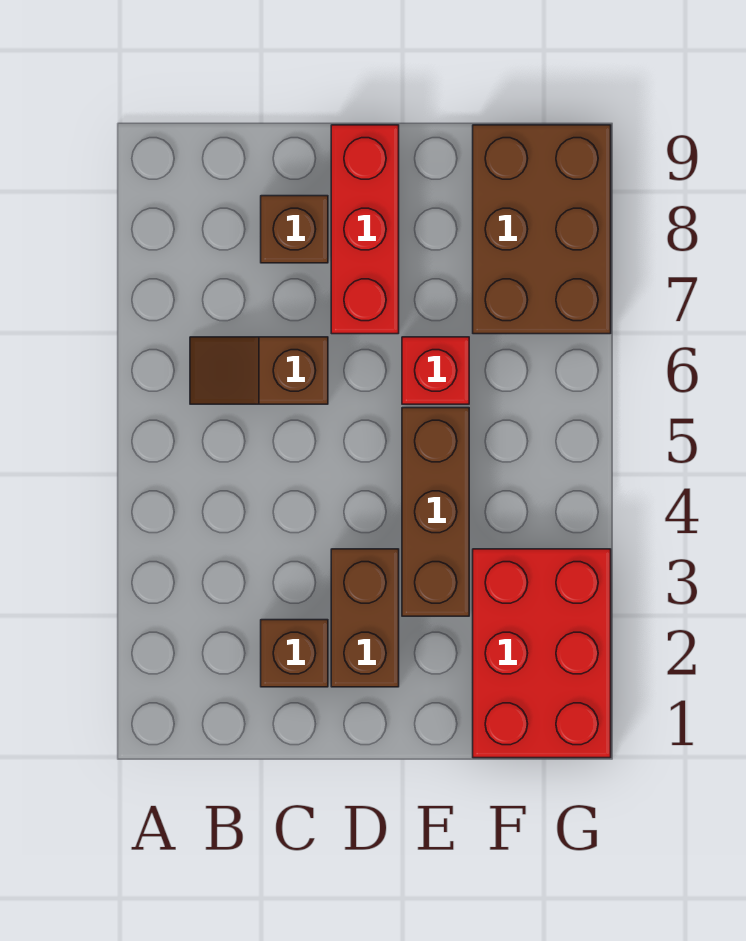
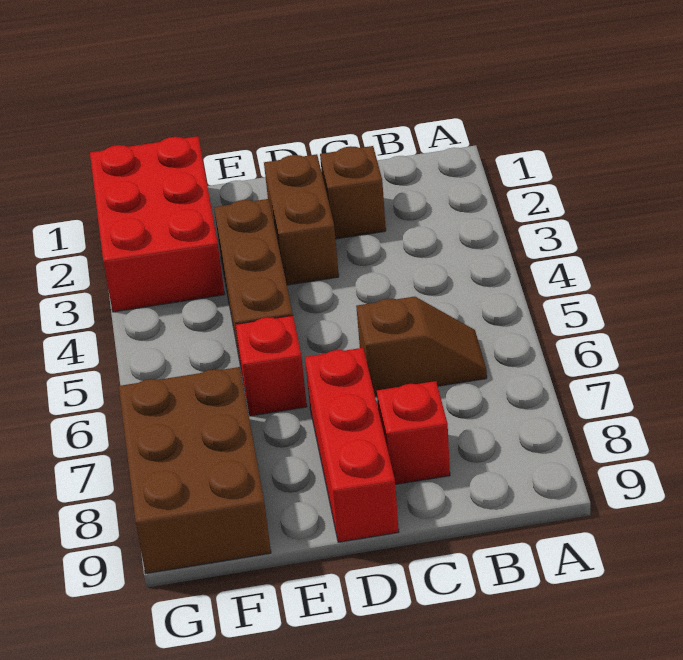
brown 1x1 brick [261,196,328,263] -> red 1x1 brick [377,381,450,484]

